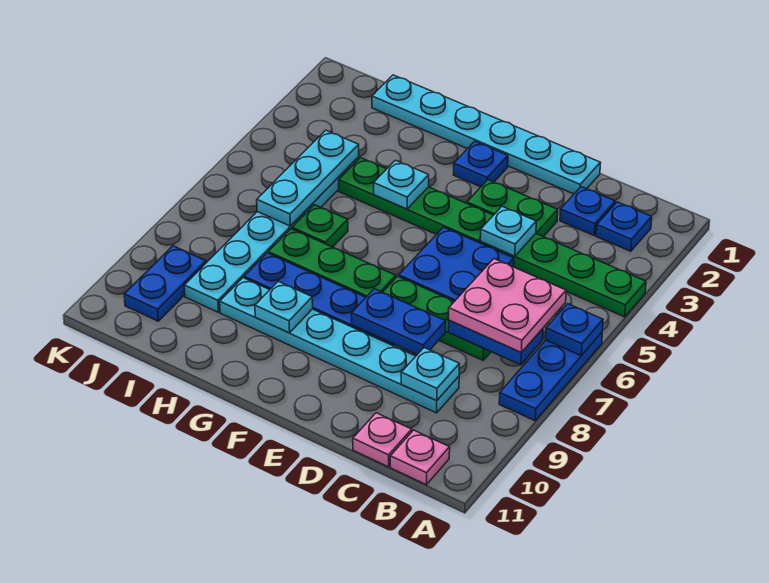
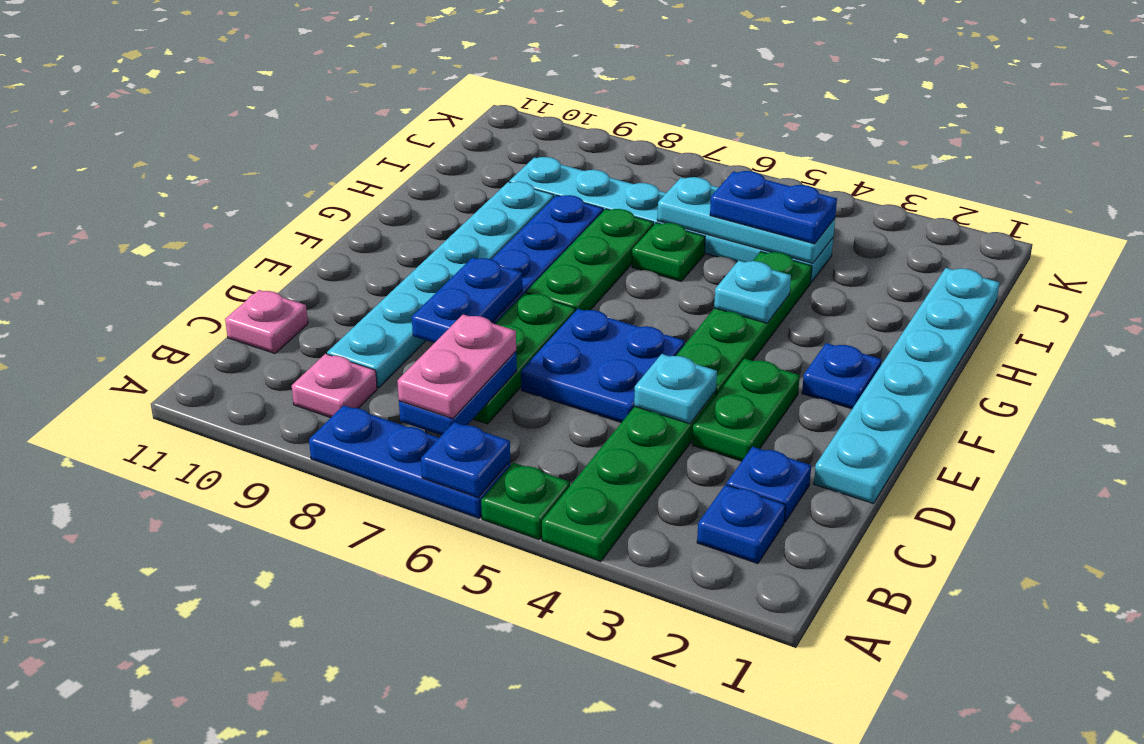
none -> green 1x1 plate [481,463,570,540]
pink 2x2 plate [449,259,566,352] -> pink 1x2 plate [397,314,516,419]
pink 1x1 plate [390,430,450,485] -> pink 1x1 plate moved to [292,354,377,418]
cyan 1x1 plate [401,348,459,401] -> none
cyan 1x1 plate [255,281,313,333] -> none
blue 1x2 plate [124,246,206,321] -> blue 1x2 plate moved to [710,171,837,244]

